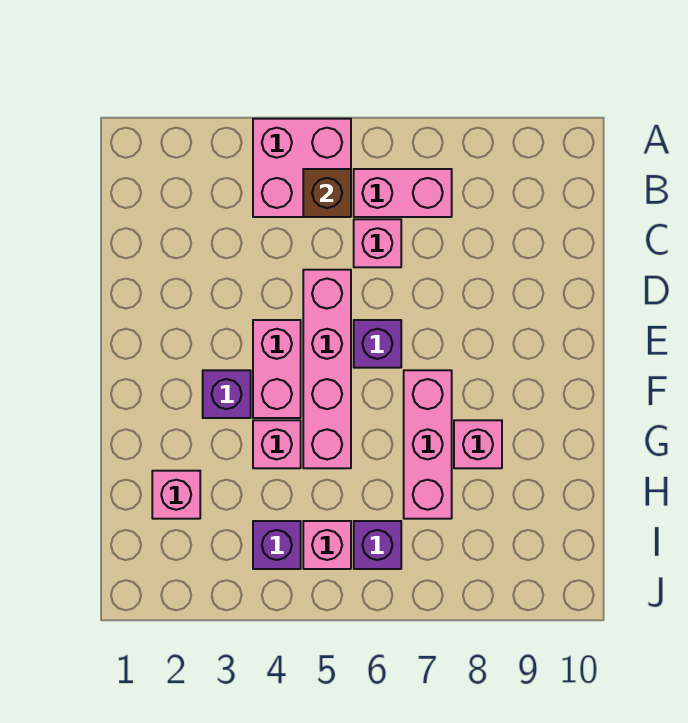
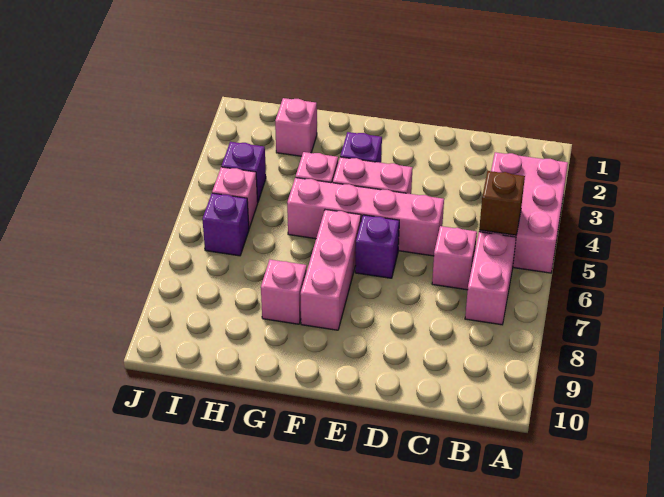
pink 2x2 brick [253,119,351,217] -> pink 2x3 brick [479,152,568,273]
pink 1x3 brick [404,370,452,519] -> pink 1x3 brick turned to [300,210,361,330]

